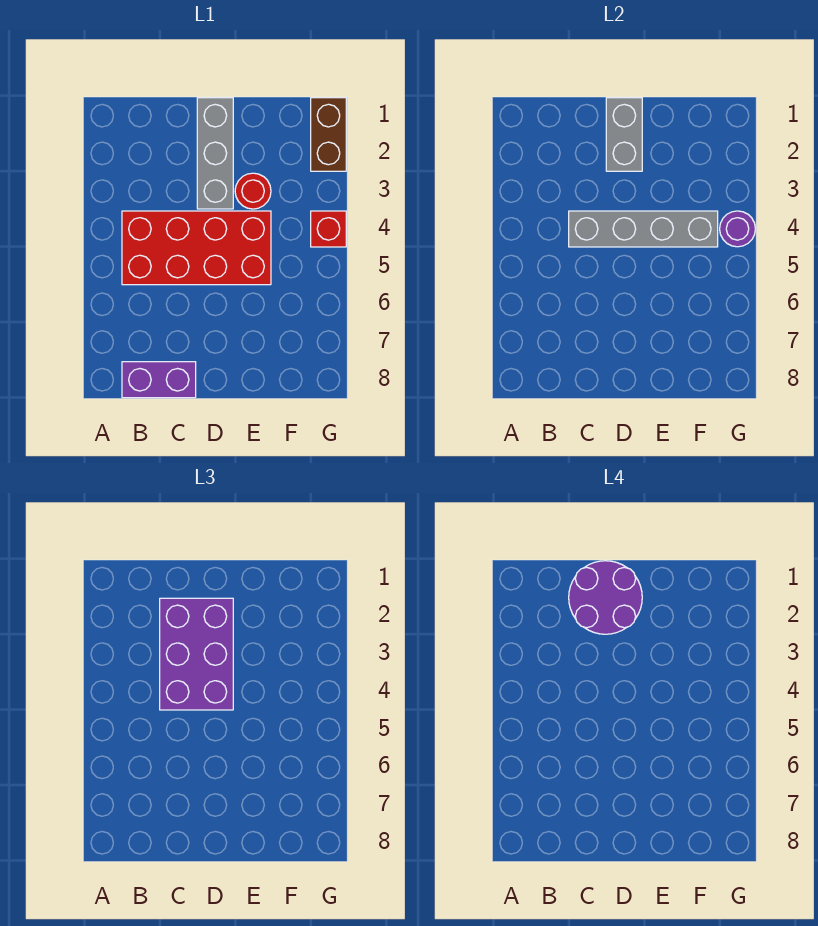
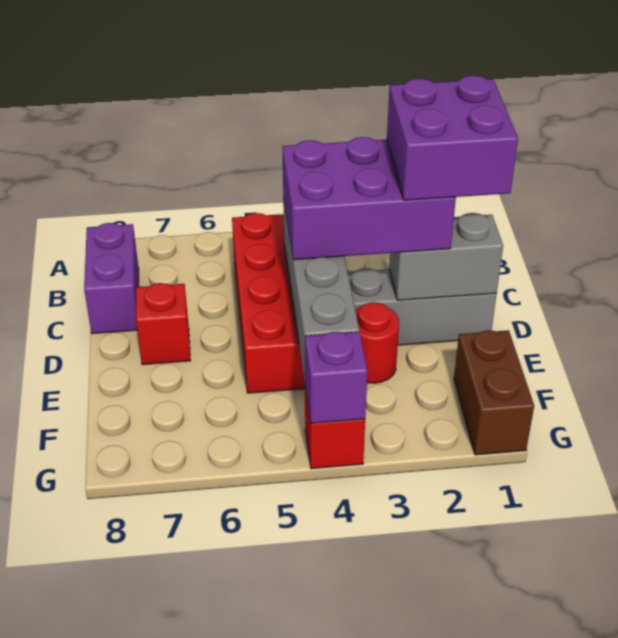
purple 2x2 round brick [569,561,642,634] -> purple 2x2 brick [387,75,518,200]
none -> red 1x1 brick [136,283,190,365]
brown 1x2 brick [311,98,346,171] -> brown 1x2 brick turned to [454,330,534,455]
purple 1x1 round brick [720,211,755,247] -> purple 1x1 brick [305,332,368,423]

